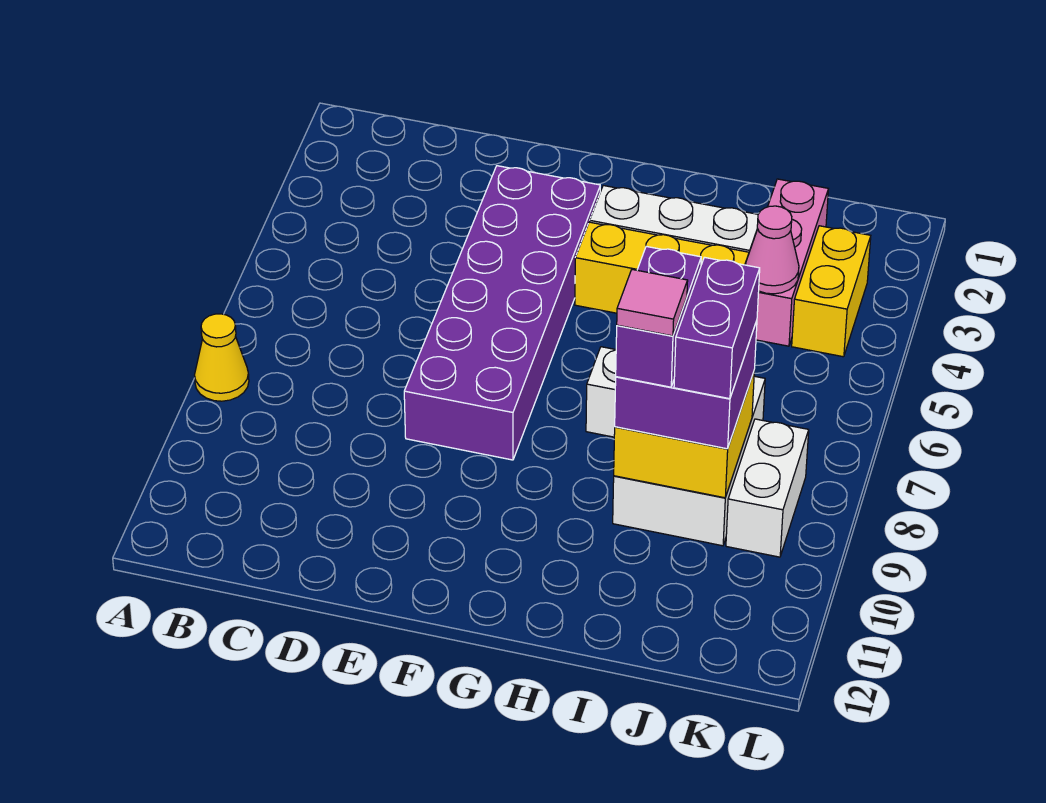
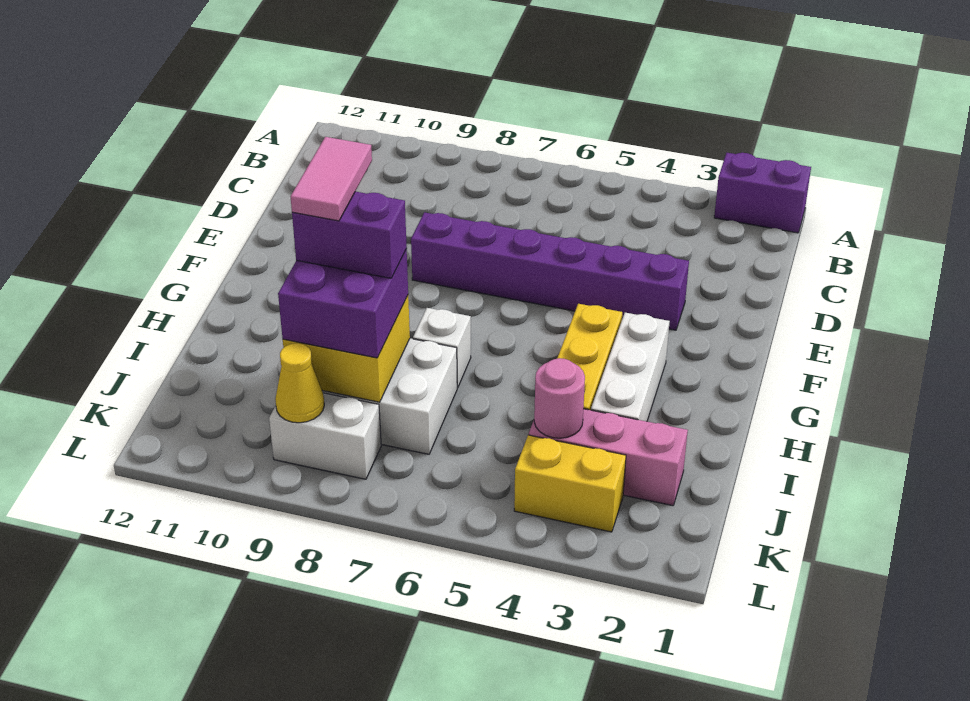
yellow 1x1 cone [195,314,249,401] -> yellow 1x1 cone moved to [275,343,324,423]
purple 2x6 brick [404,166,600,460] -> purple 1x6 brick [411,212,689,330]
pink 1x1 tile [617,270,688,336] -> pink 1x2 tile [291,137,372,221]
pink 1x1 cone [746,206,799,294] -> pink 1x1 round brick [534,358,585,438]
purple 1x2 brick [674,257,760,399] -> purple 1x2 brick moved to [714,153,811,233]

